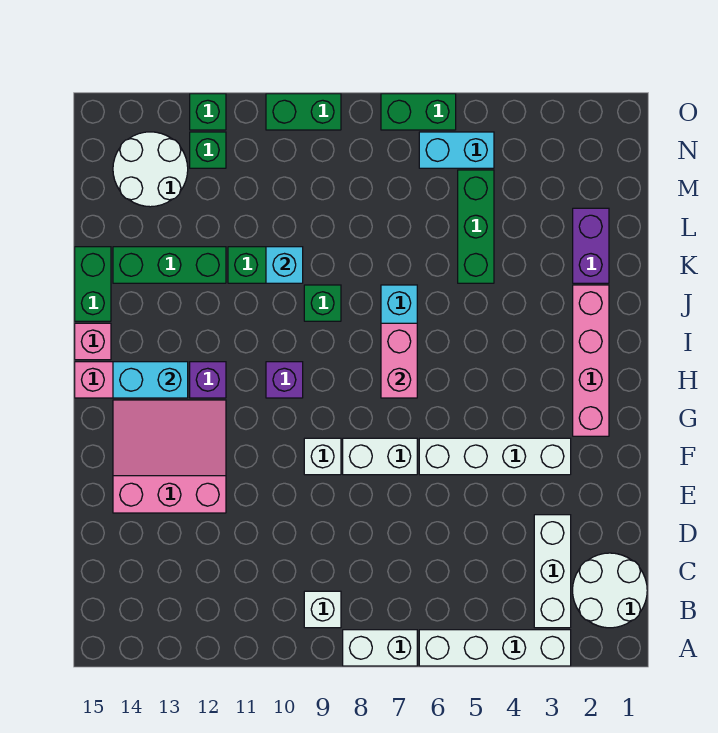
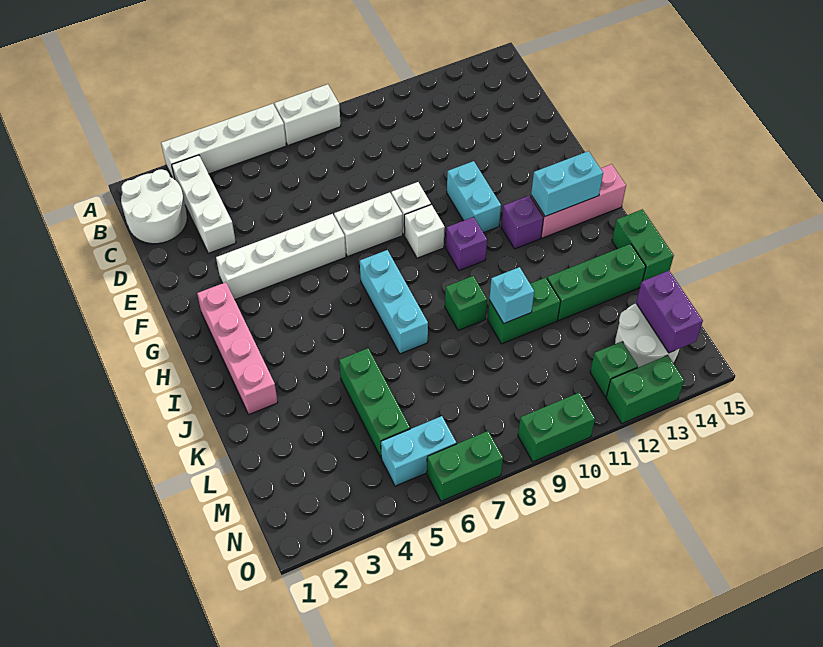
white 1x1 brick [304,591,341,628] -> white 1x1 brick moved to [404,205,445,258]
pink 3x3 slope [113,400,226,513] -> none
none -> cyan 1x2 brick [447,161,501,233]
pink 1x2 brick [381,323,417,398] -> none
pink 1x1 brick [75,323,111,360] -> none
purple 1x2 brick [573,208,609,283] -> purple 1x2 brick moved to [636,271,703,353]
green 1x1 brick [190,94,226,130] -> green 1x2 brick [606,355,684,423]

